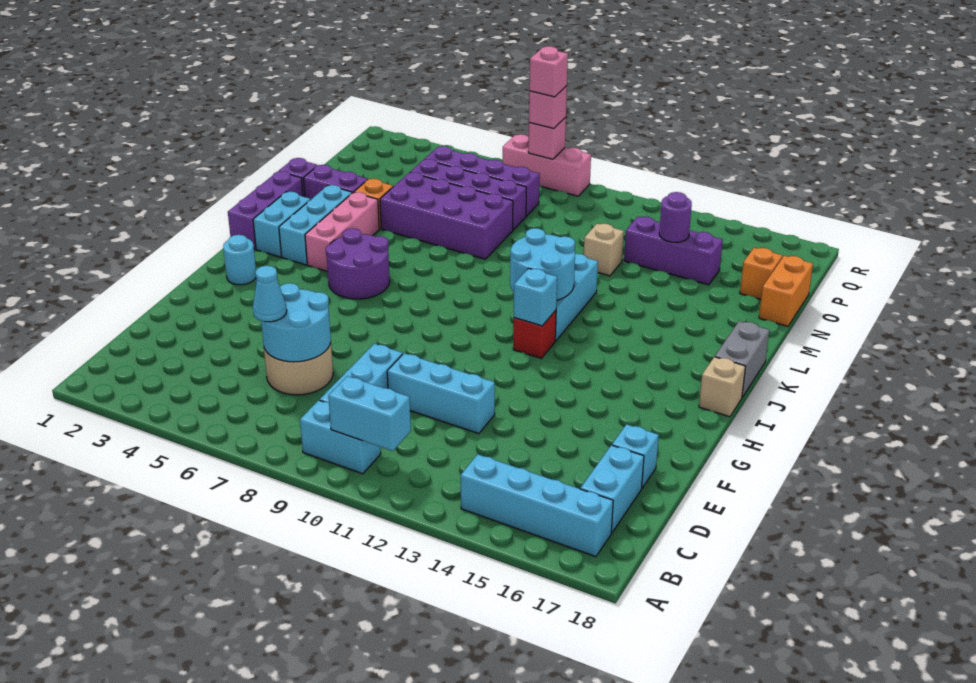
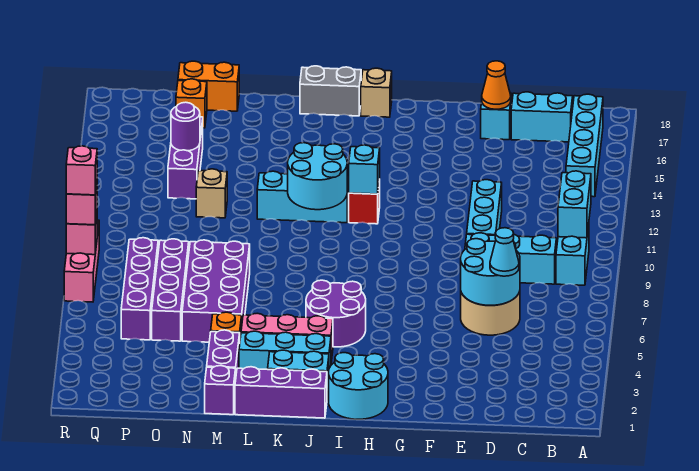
none -> orange 1x1 cone [482,61,511,109]
cyan 1x1 round brick [223,235,256,285] -> cyan 2x2 round brick [329,353,388,419]

